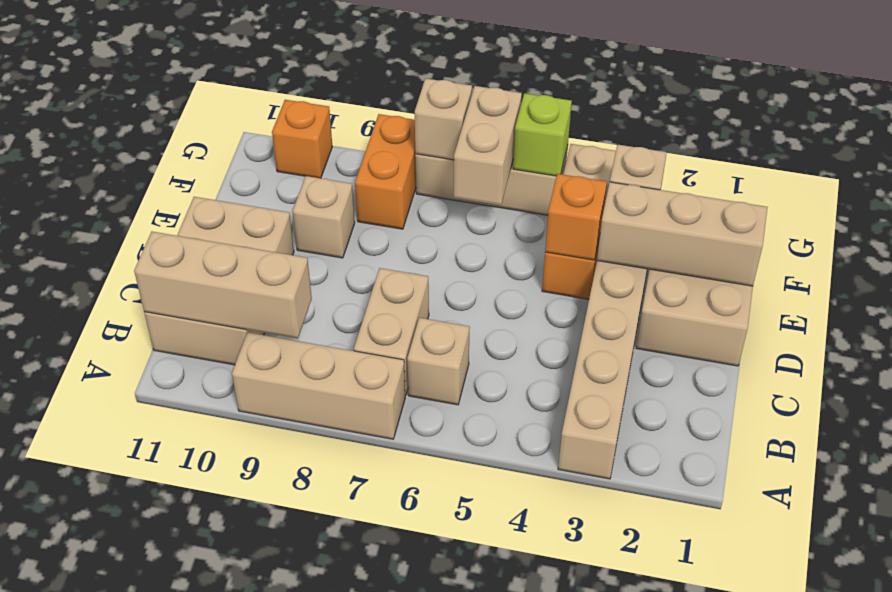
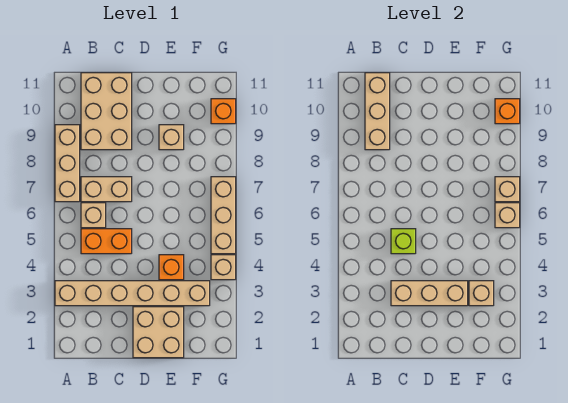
tan 2x3 brick [144,197,294,365] -> tan 2x3 brick turned to [81,73,132,150]
tan 1x3 brick [597,182,767,286] -> tan 1x3 brick turned to [391,281,468,306]
orange 1x1 brick [545,174,607,260] -> orange 1x1 brick moved to [495,99,520,124]
tan 1x2 brick [454,86,522,205] -> tan 1x1 brick [495,203,520,228]
orange 1x2 brick [355,114,416,229] -> orange 1x2 brick moved to [81,229,132,254]
lime 1x1 brick [513,93,572,176] -> lime 1x1 brick moved to [391,229,416,254]

